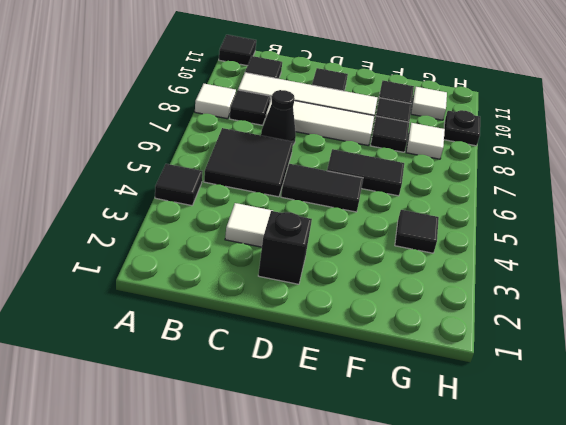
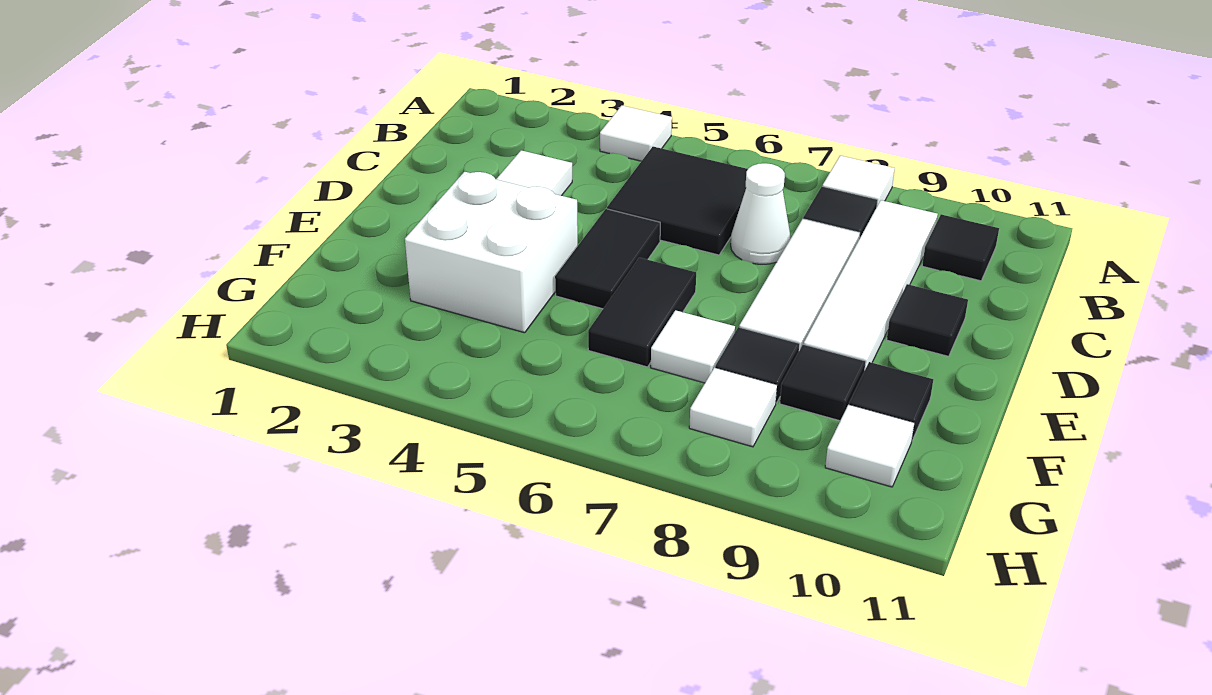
black 1x1 tile [155,164,203,206] -> white 1x1 tile [600,106,672,161]
black 1x1 tile [219,35,256,66] -> none
black 1x1 cone [261,90,296,145] -> white 1x1 cone [731,163,791,264]
black 1x1 brick [258,211,312,284] -> none
none -> white 2x2 brick [405,172,578,333]
none -> white 1x1 tile [651,310,735,383]
black 1x1 tile [395,210,439,253] -> none
black 1x1 plate [444,110,480,146] -> none

